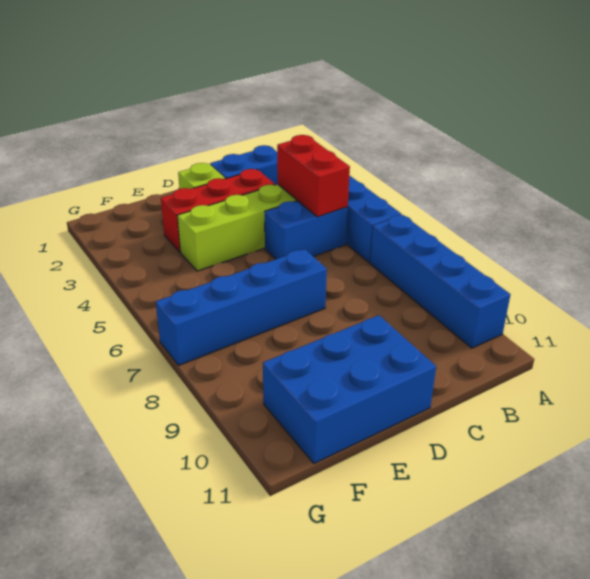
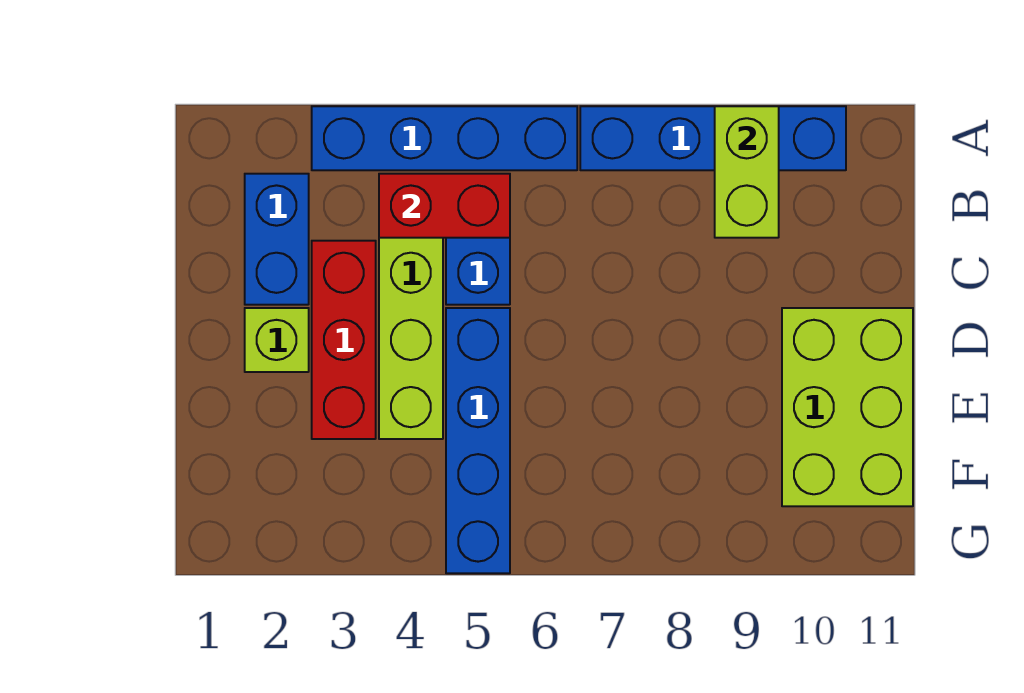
none -> lime 1x2 brick [715,106,779,238]
blue 1x4 brick [156,249,327,365] -> blue 1x4 brick moved to [446,308,510,573]
blue 2x3 brick [263,315,436,464] -> lime 2x3 brick [782,308,913,506]

